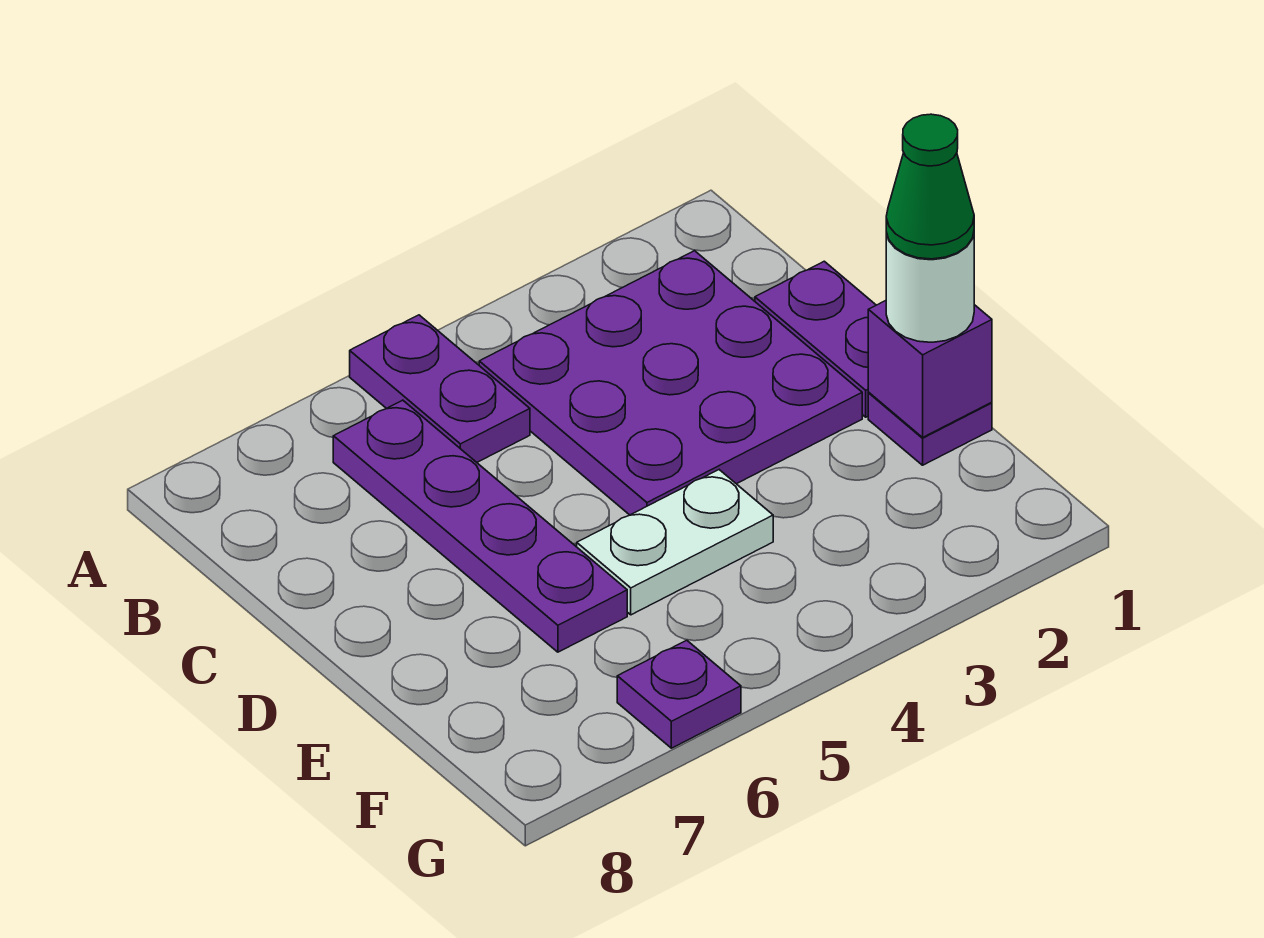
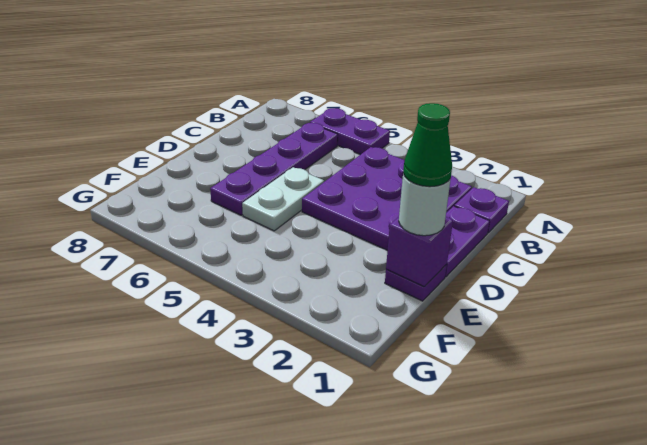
purple 1x2 plate [350,315,530,462] -> purple 1x2 plate turned to [310,108,390,155]
white 1x2 plate [577,470,773,615] -> white 1x2 plate turned to [242,167,324,231]
purple 1x1 plate [617,640,741,748] -> purple 1x1 plate moved to [454,187,509,233]

